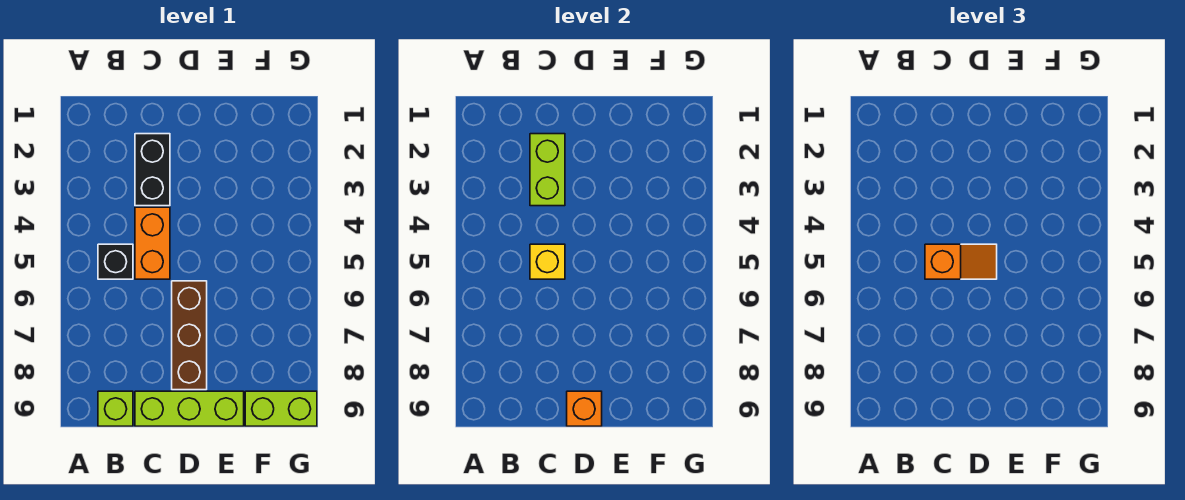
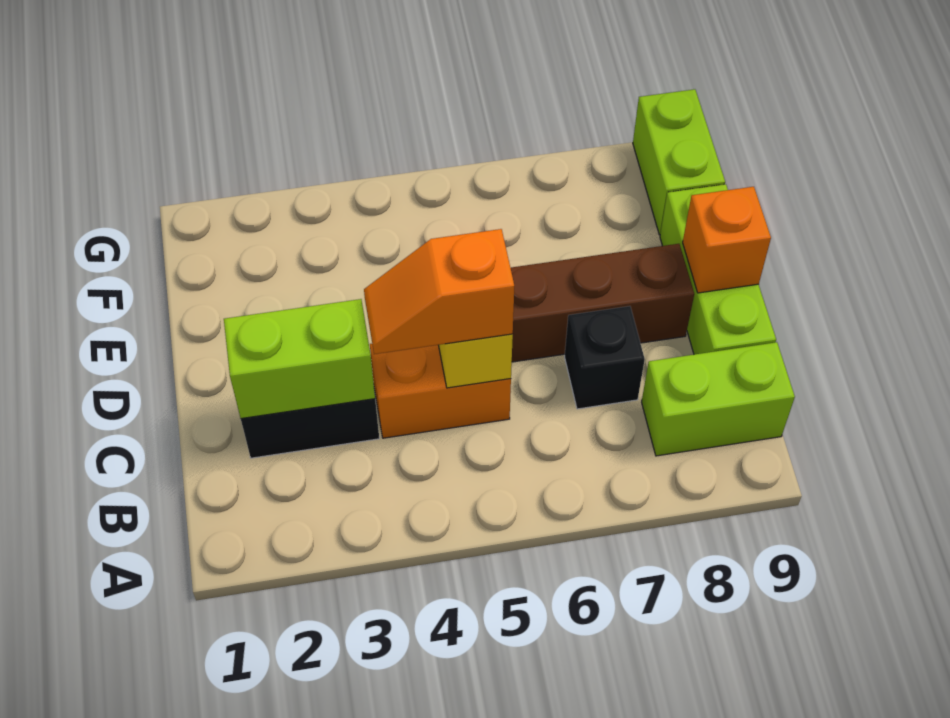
black 1x1 brick [98,244,133,279] -> black 1x1 brick moved to [565,306,645,409]
lime 1x1 brick [98,391,133,426] -> lime 1x2 brick [642,342,795,456]
orange 1x2 slope [925,244,997,279] -> orange 1x2 slope turned to [364,229,514,354]

